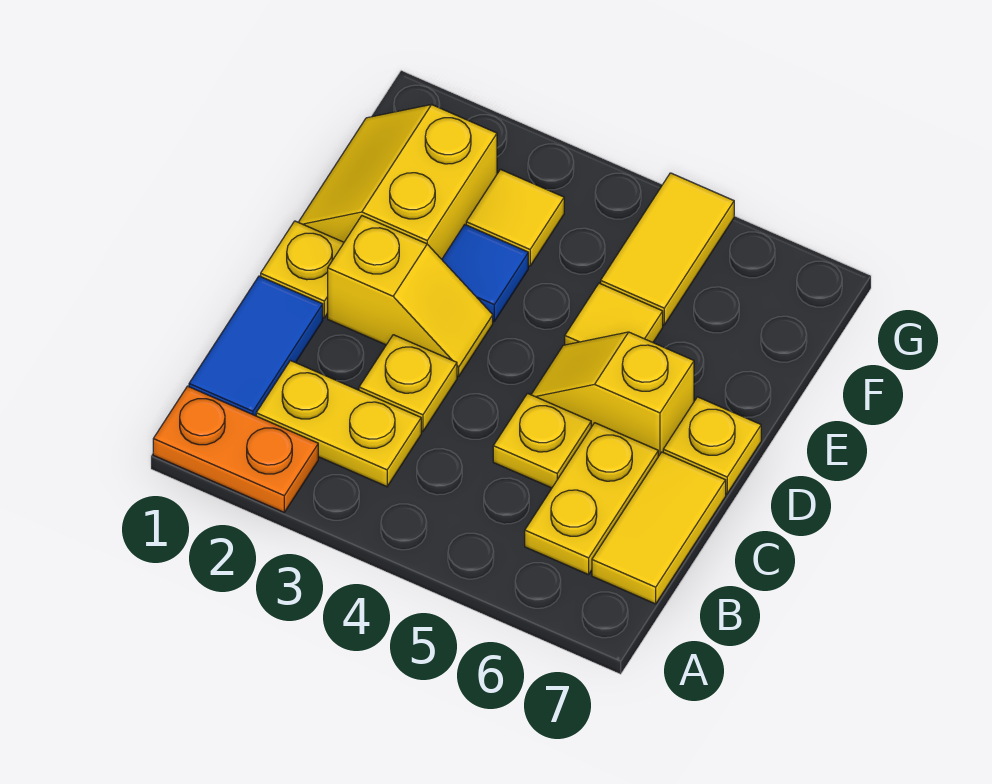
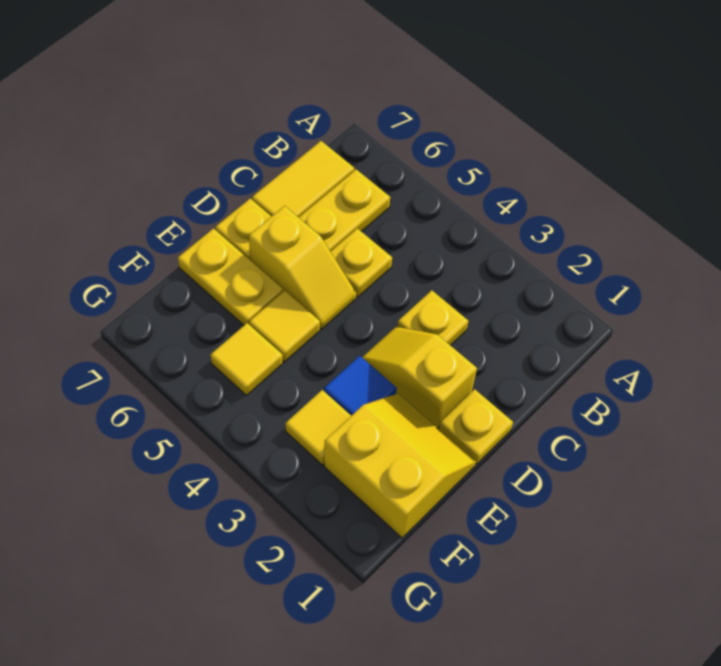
orange 1x2 plate [153,386,318,512] -> none
blue 1x2 tile [189,276,323,416] -> none
yellow 1x2 plate [256,360,421,487] -> yellow 1x2 plate moved to [178,229,283,325]
yellow 2x2 slope [298,105,497,259] -> yellow 2x2 slope turned to [324,394,476,538]
yellow 1x2 tile [601,173,734,325] -> yellow 1x1 tile [210,323,283,395]

